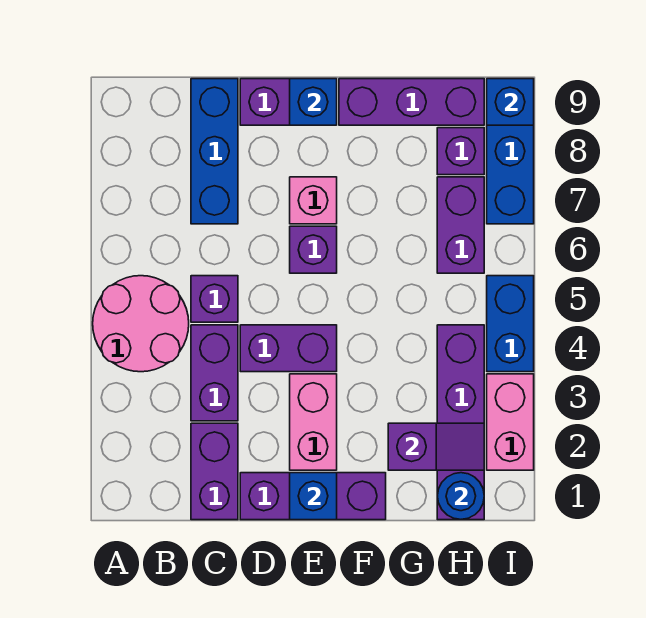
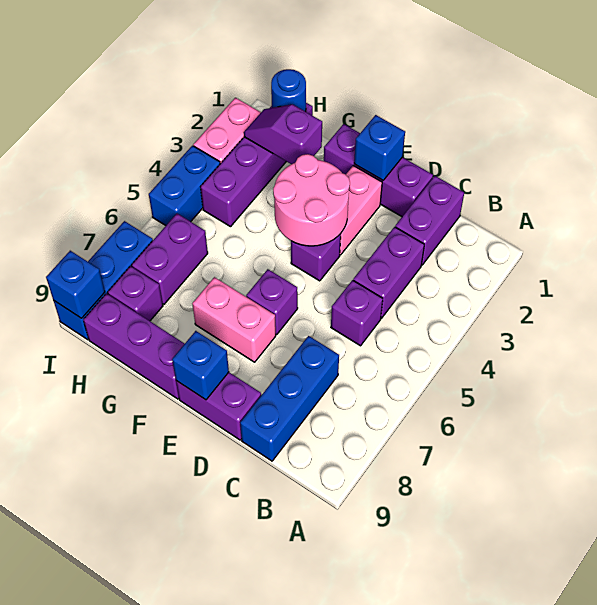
pink 2x2 round brick [93,276,189,372] -> pink 2x2 round brick moved to [273,154,350,246]
purple 1x2 brick [240,325,337,372] -> purple 1x1 brick [291,234,341,281]
pink 1x1 brick [290,177,337,224] -> pink 1x2 brick [192,277,276,362]

